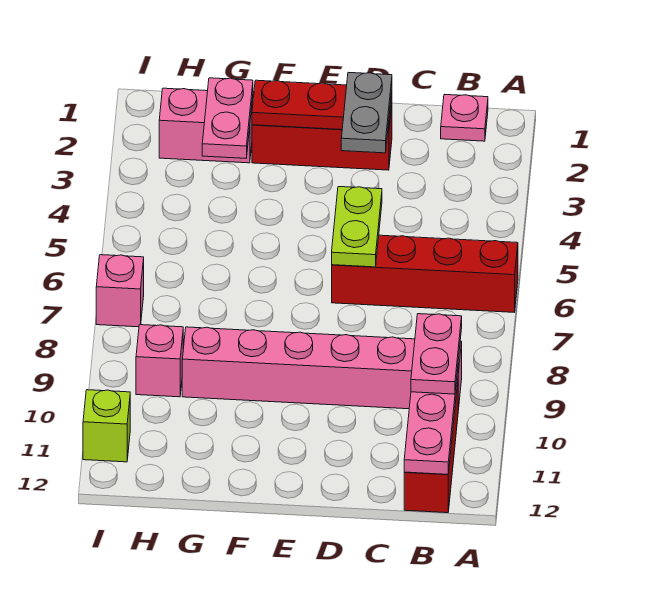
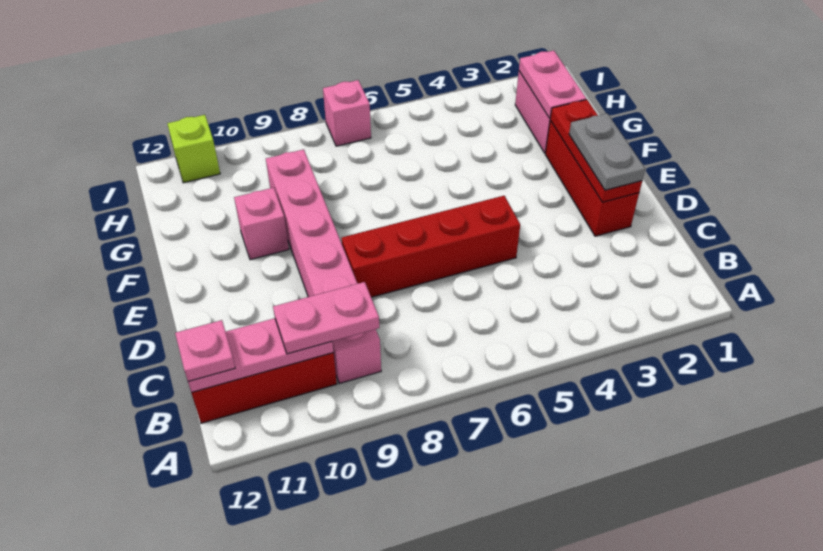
red 1x4 brick [332,235,518,312] -> red 1x4 brick turned to [341,196,520,297]
pink 1x1 plate [441,94,488,141] -> pink 1x1 plate moved to [175,320,235,381]
grey 1x2 plate [341,72,392,153] -> grey 1x2 plate turned to [569,113,645,190]
lime 1x2 plate [332,187,382,267] -> none
pink 1x2 plate [202,78,253,158] -> pink 1x2 plate turned to [519,51,586,118]
pink 1x1 brick [136,325,183,397] -> pink 1x1 brick moved to [234,188,289,260]

